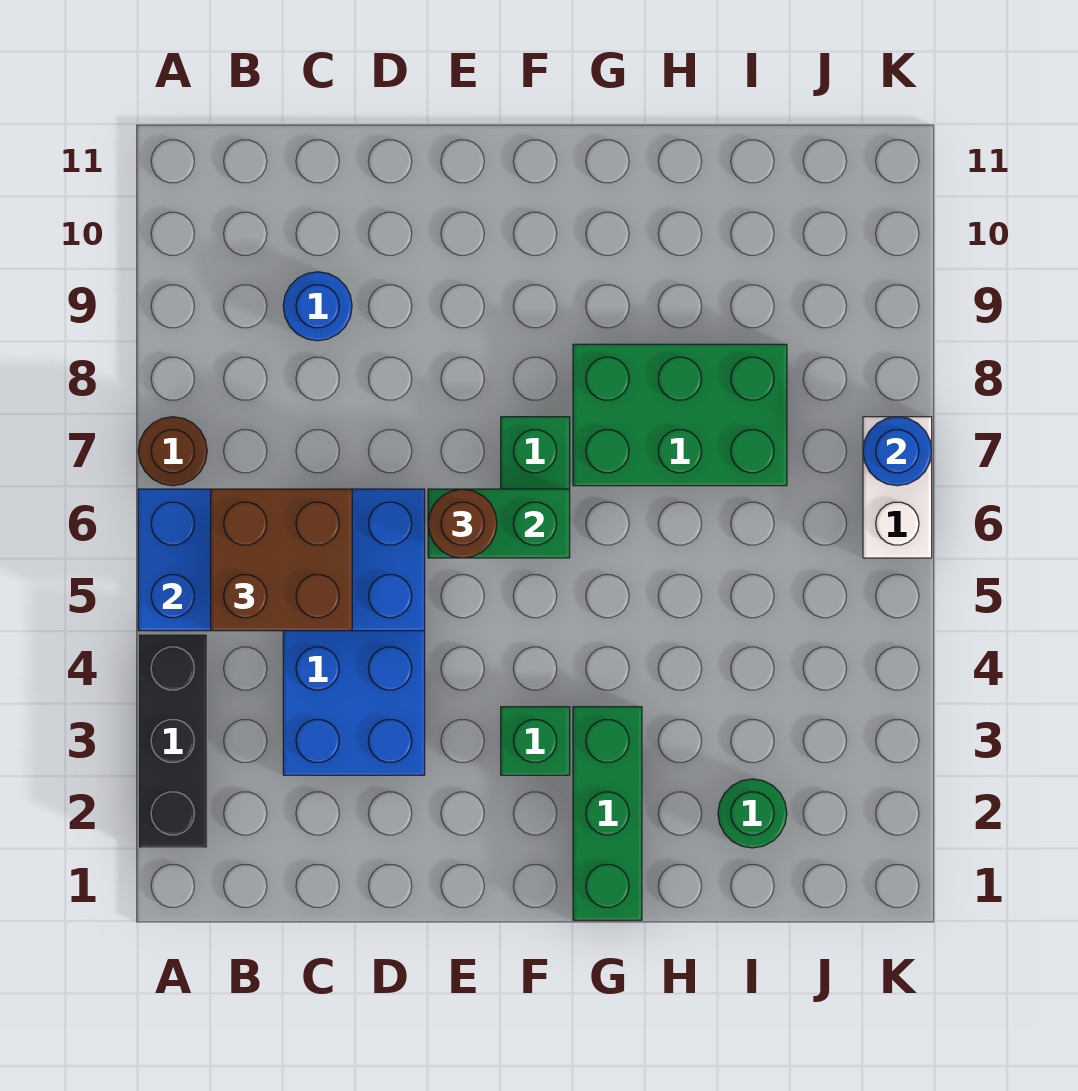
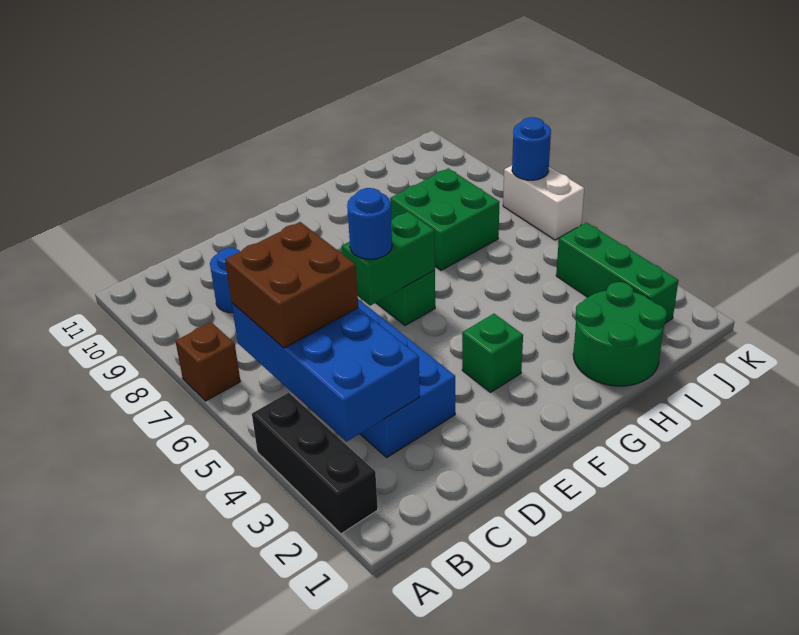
blue 2x4 brick [138,489,425,631] -> blue 2x4 brick turned to [232,303,420,441]
brown 1x1 round brick [138,417,207,486] -> brown 1x1 brick [175,322,241,401]
brown 1x1 round brick [428,489,497,558] -> blue 1x1 round brick [347,188,392,259]
green 1x3 brick [573,707,642,920] -> green 1x3 brick moved to [556,223,679,323]
green 2x3 brick [573,344,787,486] -> green 2x2 brick [390,168,500,270]
green 1x1 round brick [718,779,787,848] -> green 2x2 round brick [573,282,667,386]

